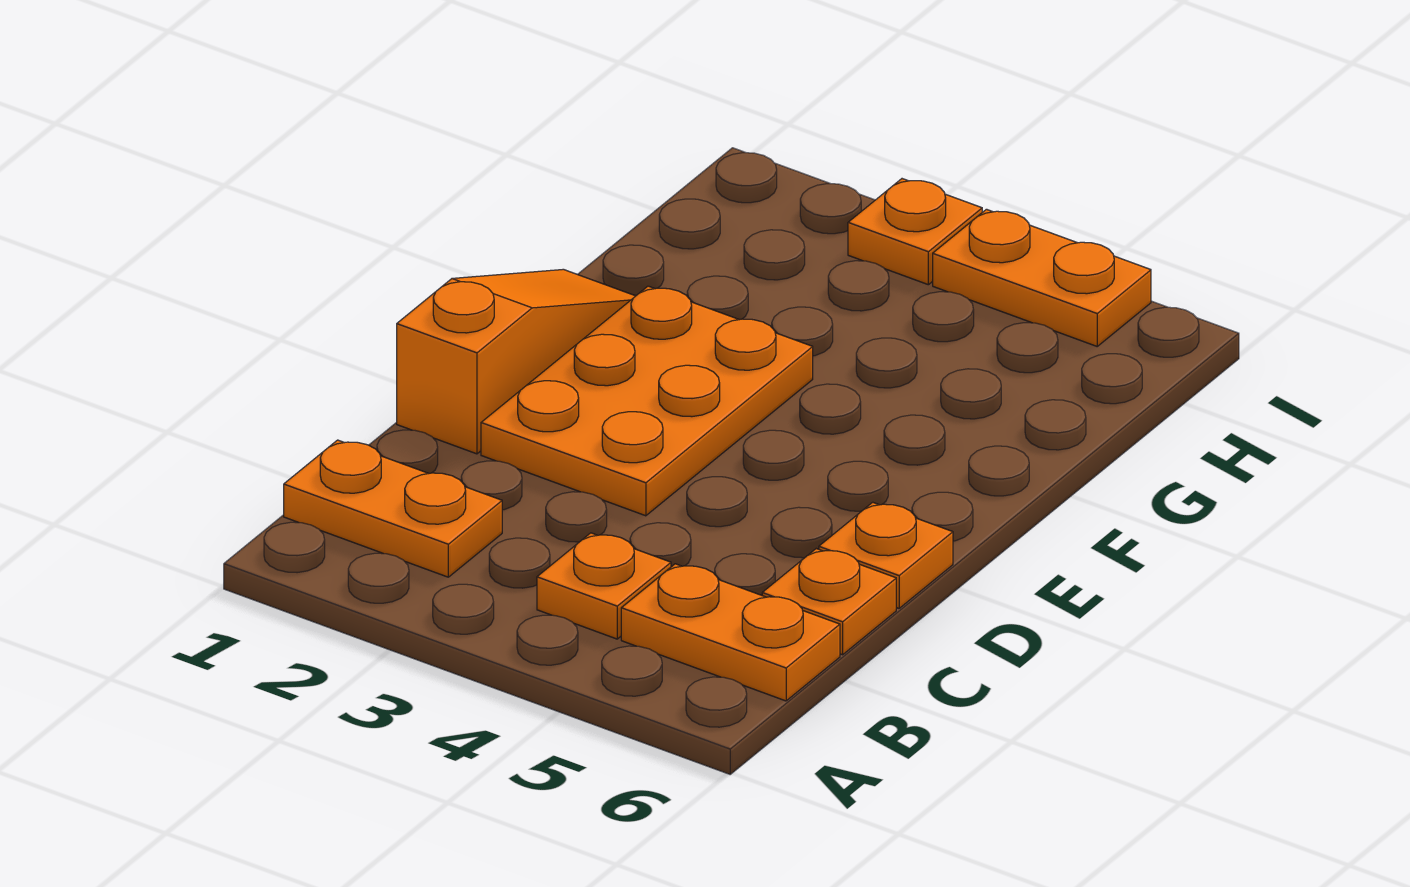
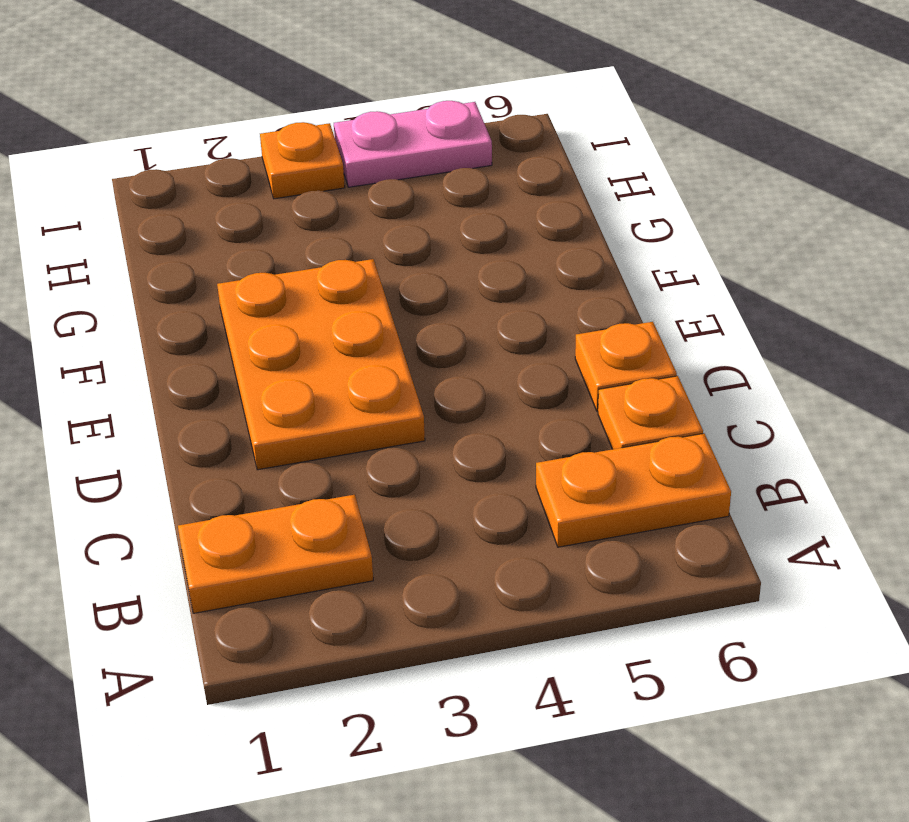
orange 1x1 plate [537,533,671,639] -> none
orange 1x3 slope [397,269,635,454] -> none
orange 1x2 plate [933,209,1151,346] -> pink 1x2 plate [334,101,492,187]

